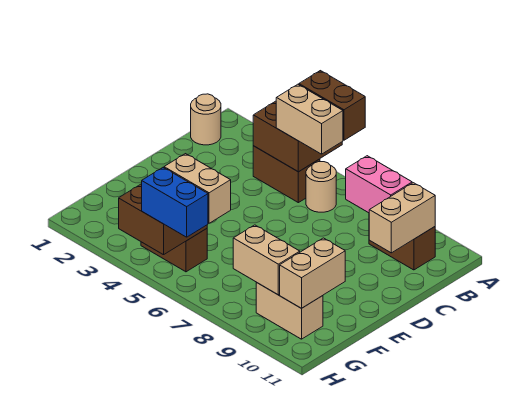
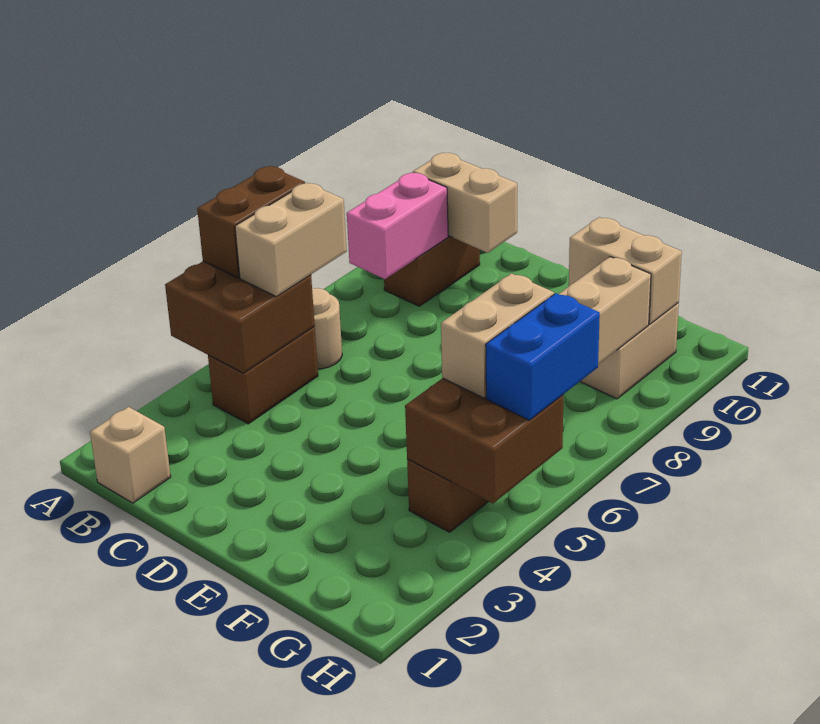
tan 1x1 round brick [191,94,221,145] -> tan 1x1 brick [90,407,171,503]

